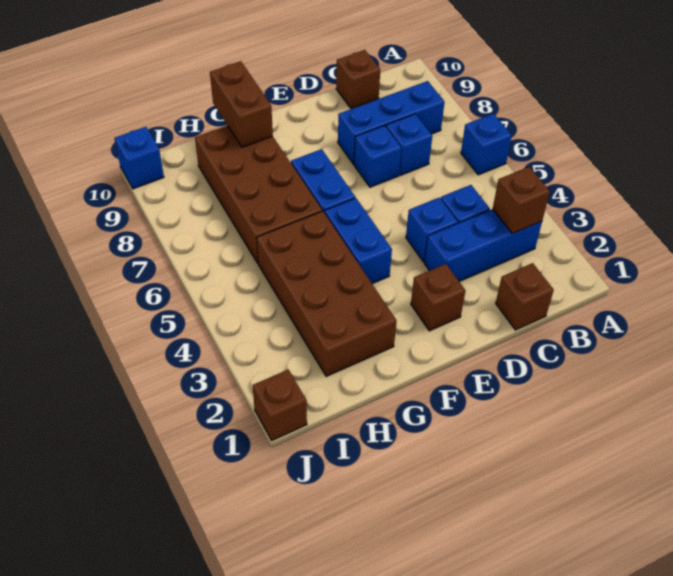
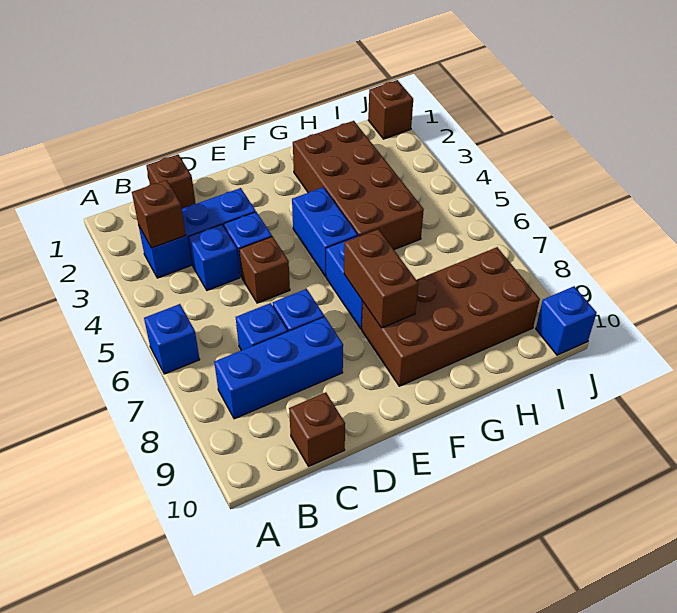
brown 1x1 brick [411,264,465,331] -> brown 1x1 brick moved to [239,236,290,303]
brown 2x4 brick [195,126,322,263] -> brown 2x4 brick turned to [362,247,540,386]
brown 1x2 brick [210,61,273,147] -> brown 1x2 brick moved to [344,229,418,328]

